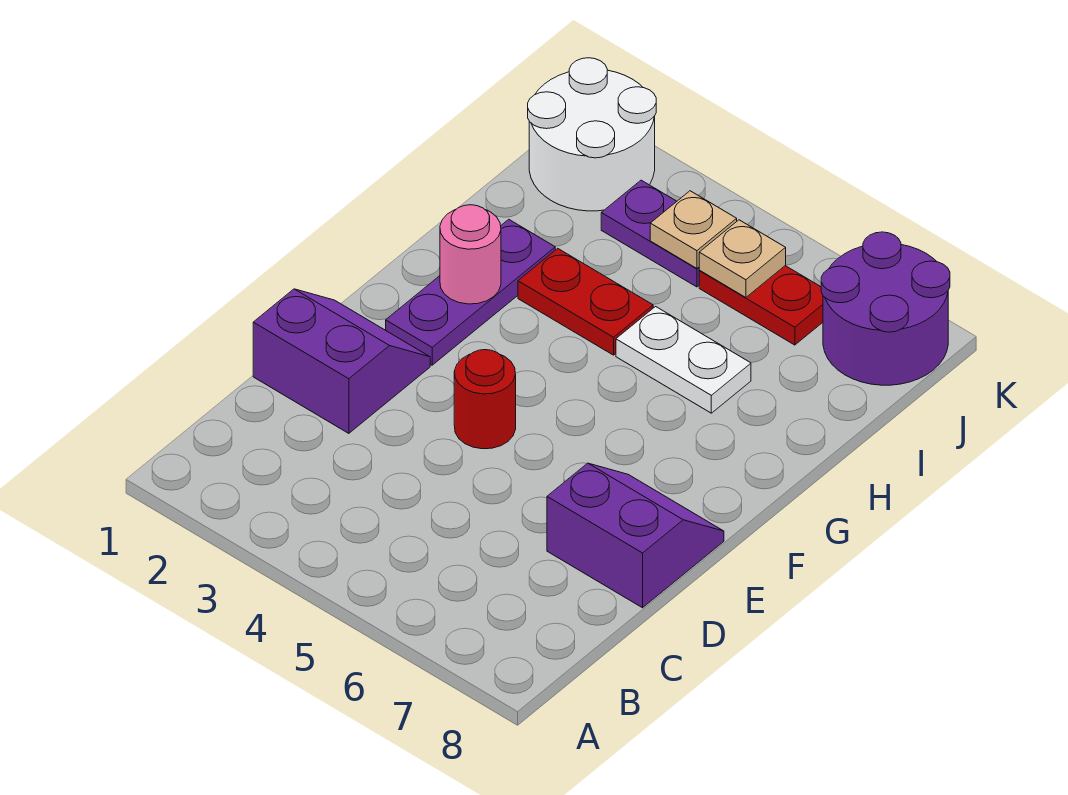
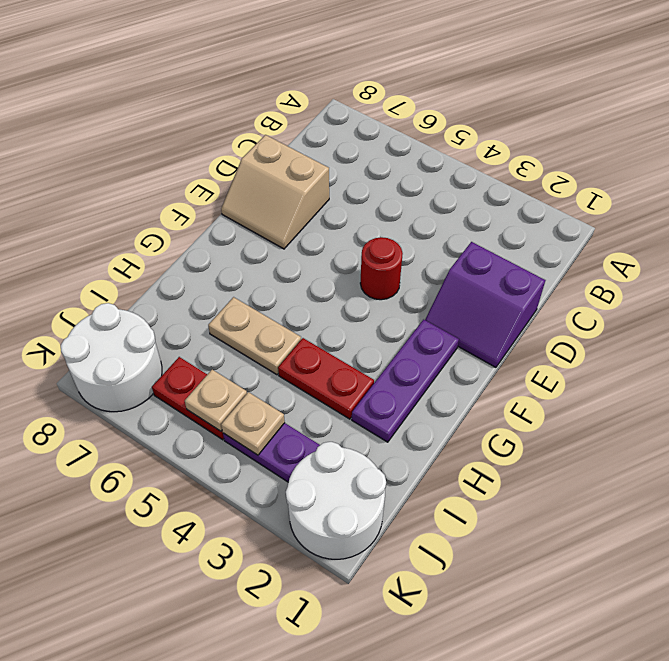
purple 2x2 slope [547,463,724,608] -> tan 2x2 slope [221,135,329,249]
pink 1x1 round brick [440,205,501,304] -> none
white 1x2 plate [616,307,751,413] -> tan 1x2 plate [208,297,301,375]
purple 2x2 round brick [821,232,950,385] -> white 2x2 round brick [61,303,162,412]

